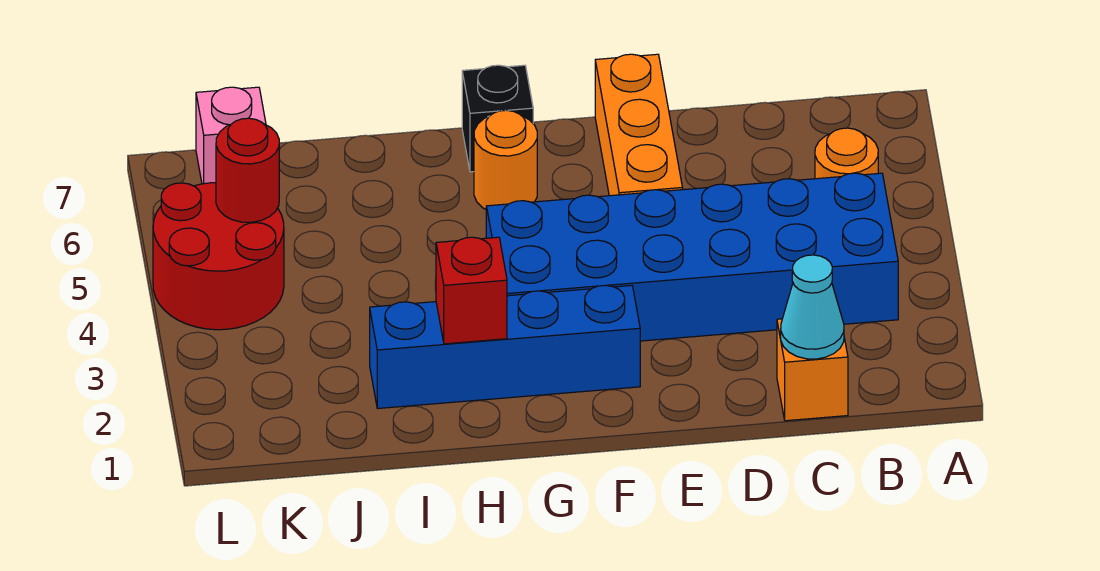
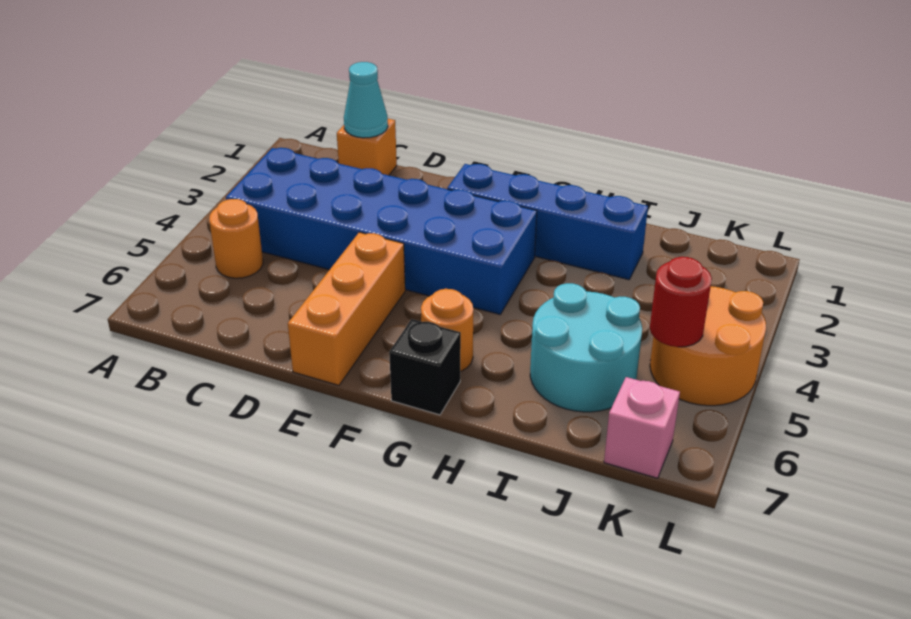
red 1x1 brick [436,237,507,344] -> none
none -> cyan 2x2 round brick [530,283,642,412]
red 2x2 round brick [153,183,284,330] -> orange 2x2 round brick [650,286,766,406]

